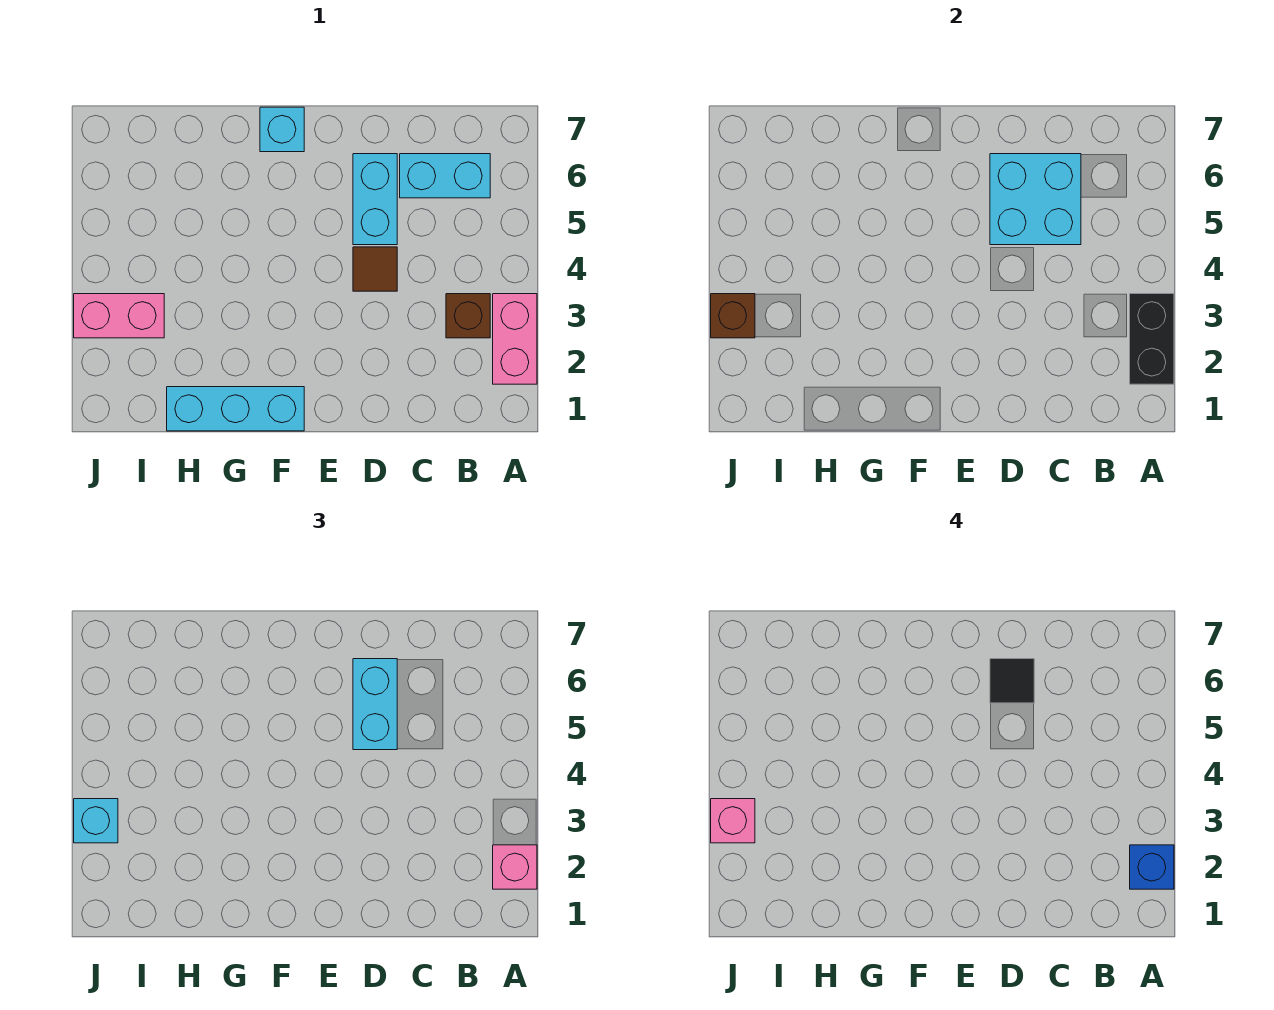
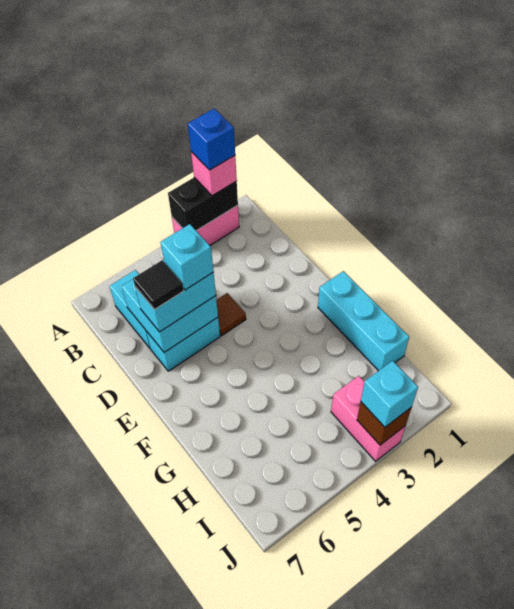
brown 1x1 brick [446,294,490,338] -> none
cyan 1x1 brick [260,107,304,152] -> cyan 1x1 brick moved to [161,224,213,290]
pink 1x1 brick [711,799,755,843] -> none

